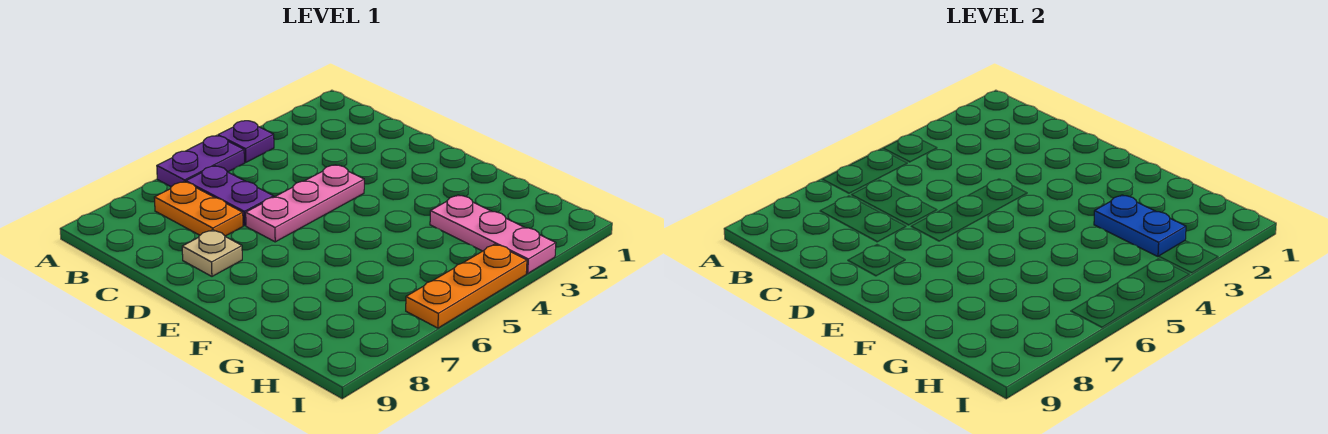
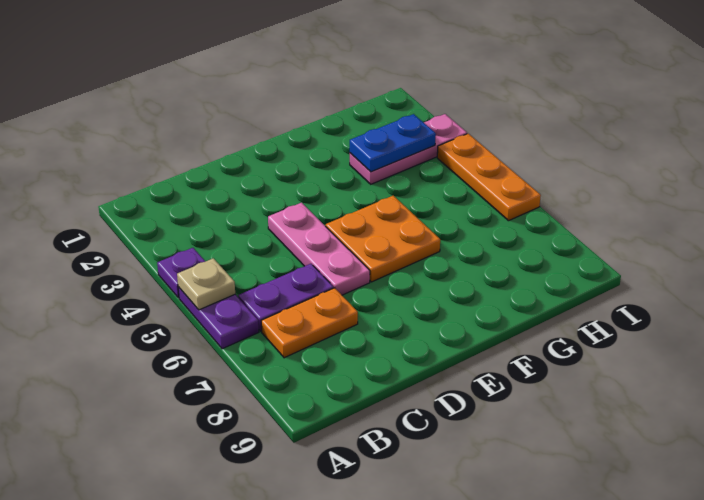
tan 1x1 plate [182,230,242,276] -> tan 1x1 plate moved to [177,258,235,310]
none -> orange 2x2 plate [326,196,440,282]

